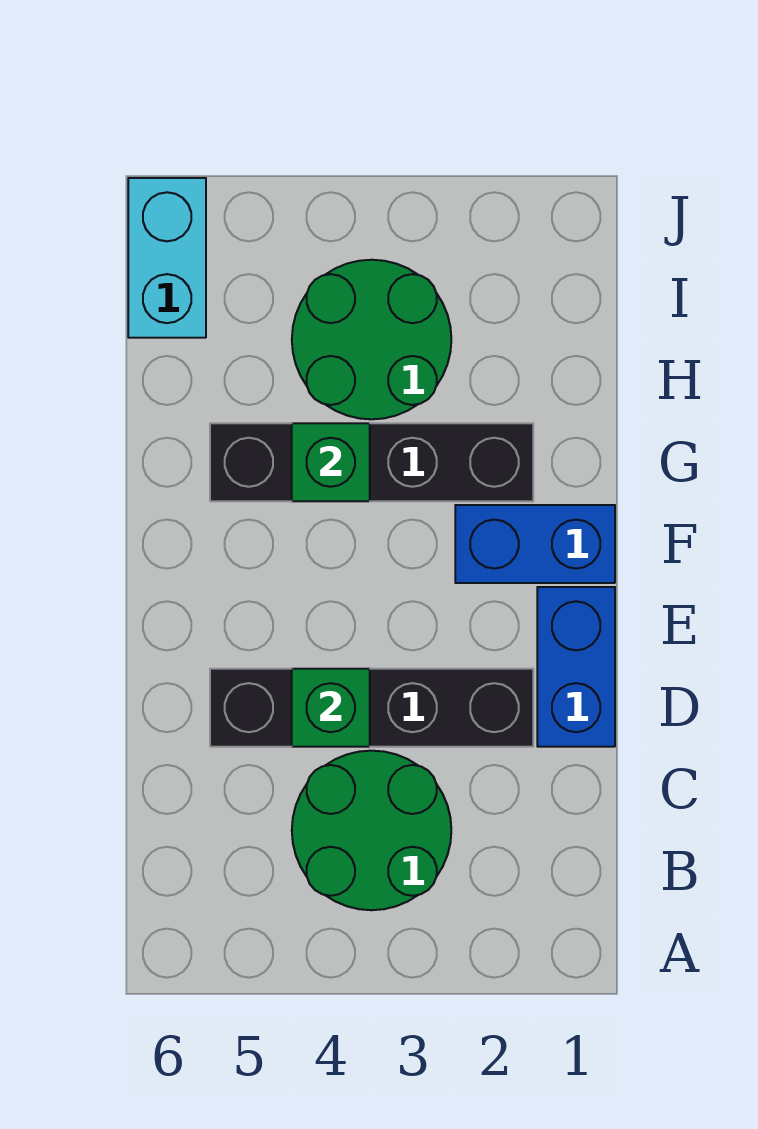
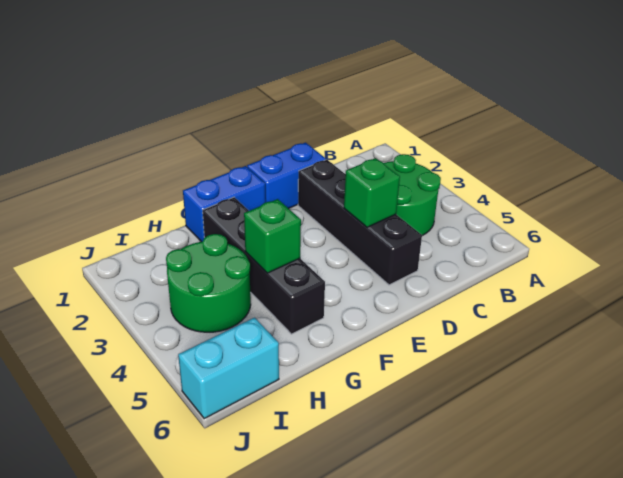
blue 1x2 brick [455,505,615,583] -> blue 1x2 brick turned to [183,166,266,242]

